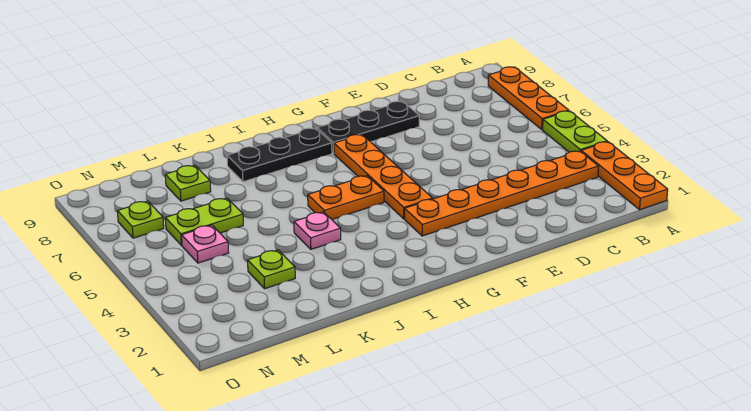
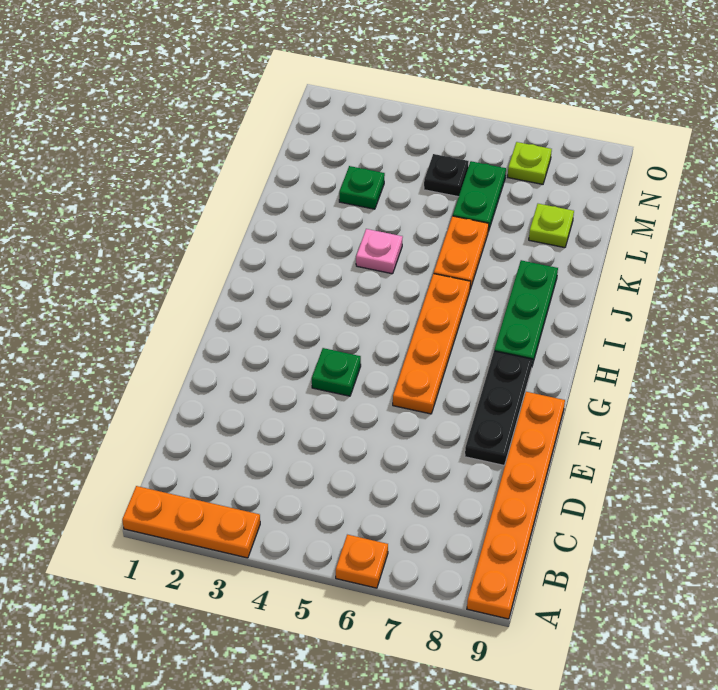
lime 1x2 plate [543,111,607,152] -> none
orange 1x3 plate [488,67,569,129] -> orange 1x1 plate [336,535,388,588]
orange 1x6 plate [405,151,599,236] -> orange 1x6 plate moved to [467,392,565,619]
none -> green 1x1 plate [312,348,361,396]
orange 1x4 plate [334,135,433,219] -> orange 1x4 plate turned to [393,274,471,414]
orange 1x2 plate [308,176,384,219] -> orange 1x2 plate moved to [434,216,489,289]
black 1x3 plate [227,128,332,182] -> green 1x3 plate [494,260,558,366]
lime 1x1 plate [248,250,295,289] -> green 1x1 plate [339,166,385,209]
lime 1x2 plate [165,198,243,245] -> green 1x2 plate [453,161,506,232]
pink 1x1 plate [182,225,229,263] -> black 1x1 plate [424,154,469,197]

